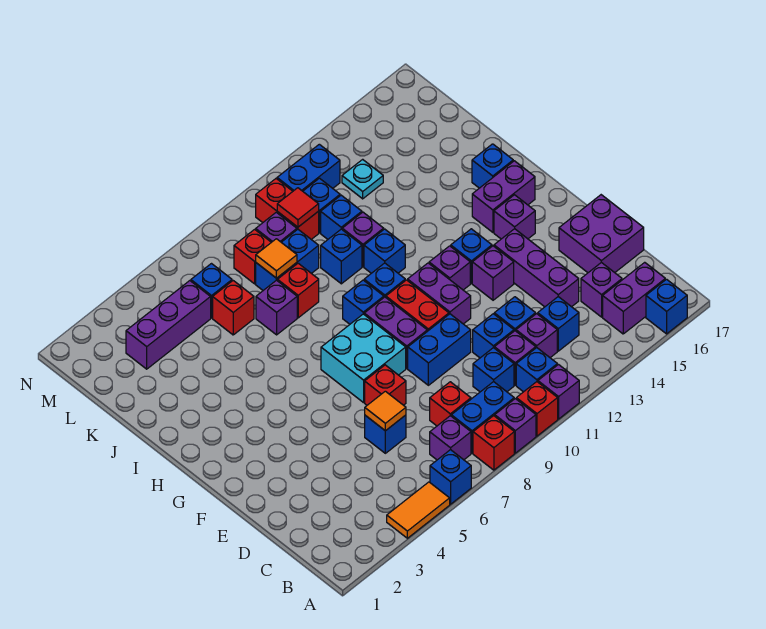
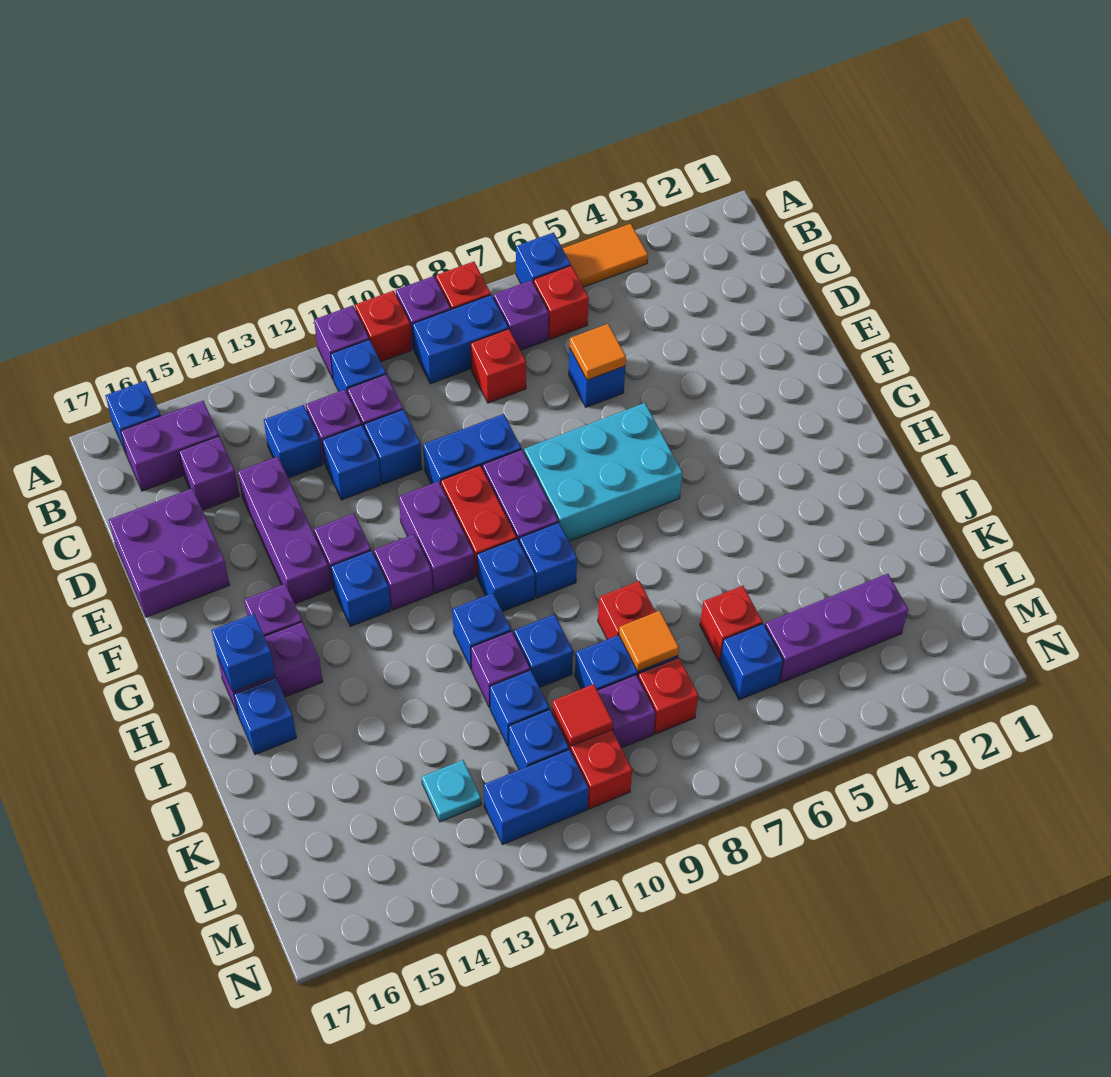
blue 1x1 brick [473,348,514,392] -> blue 1x1 brick moved to [212,614,275,692]
red 1x1 brick [365,365,406,405] -> red 1x1 brick moved to [534,266,589,339]
cyan 2x2 brick [321,314,406,403] -> cyan 2x3 brick [524,403,682,541]
purple 1x1 brick [256,280,297,335] -> none

